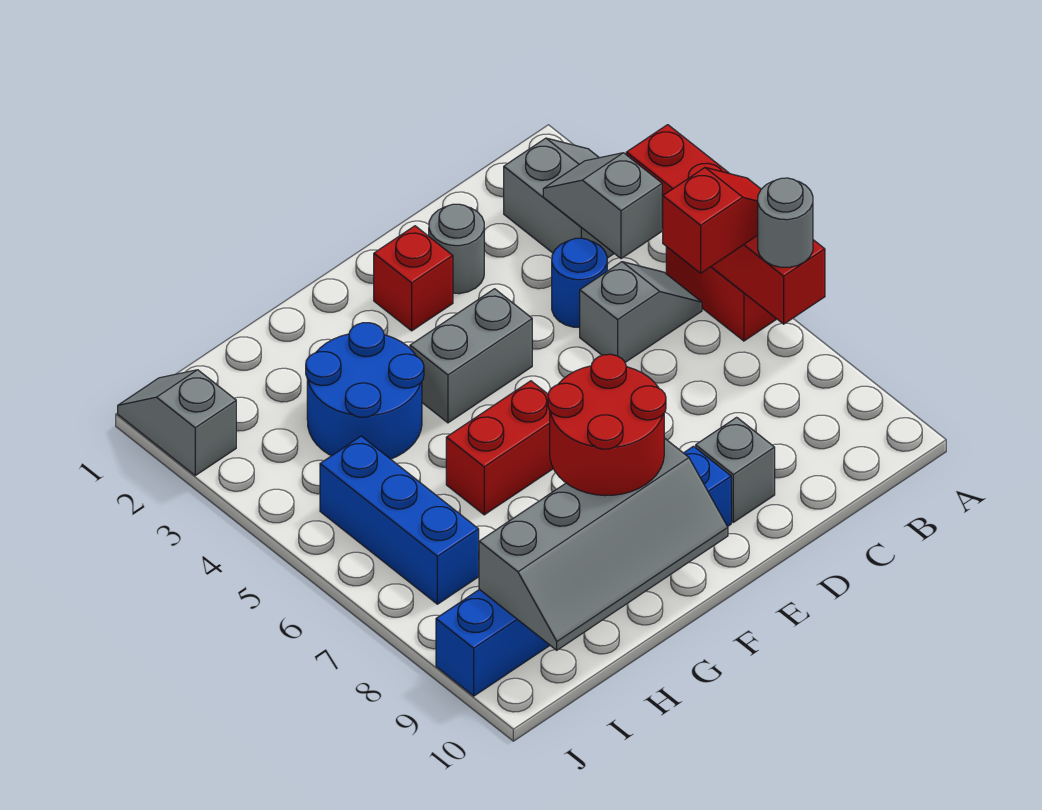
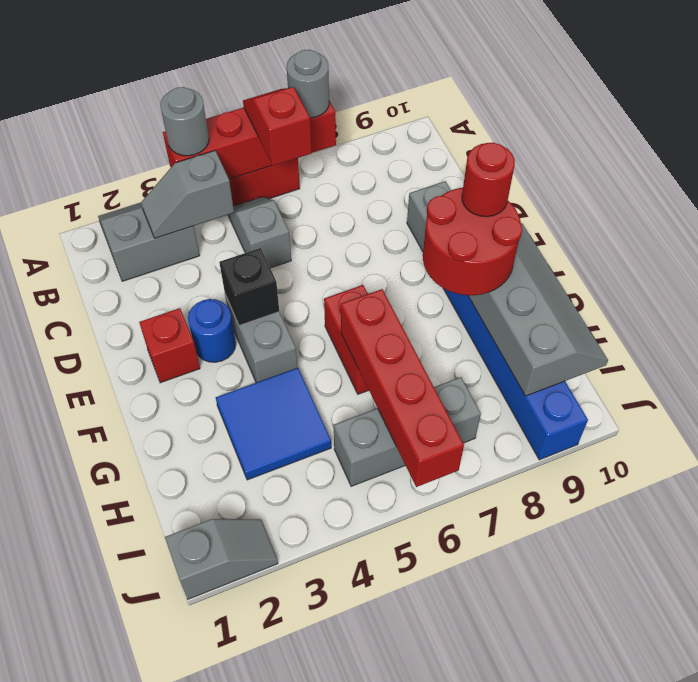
blue 1x1 round brick [552,238,607,328] -> blue 1x1 round brick moved to [188,299,236,362]
grey 1x1 round brick [429,204,484,294] -> grey 1x1 round brick moved to [160,87,209,156]
none -> black 1x1 brick [219,248,279,326]
none -> red 1x1 round brick [462,143,515,217]
blue 2x2 round brick [306,323,424,459] -> blue 2x2 tile [216,368,331,480]
none -> red 1x4 brick [341,289,464,487]
blue 1x3 brick [320,436,479,604] -> grey 1x3 brick [334,377,481,486]
grey 1x2 slope [118,370,236,475] -> grey 1x2 slope turned to [165,519,278,599]

